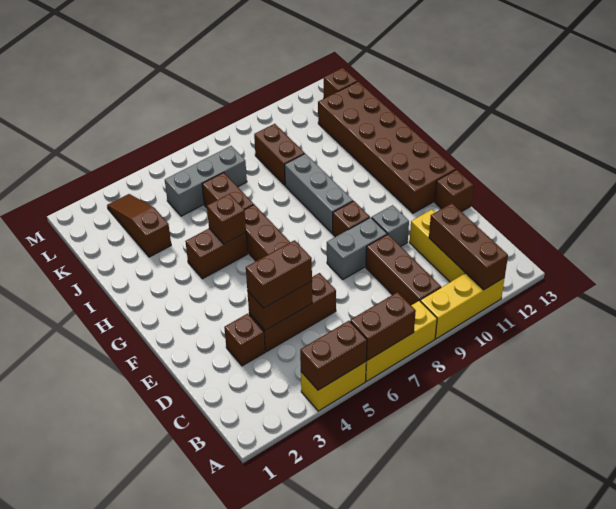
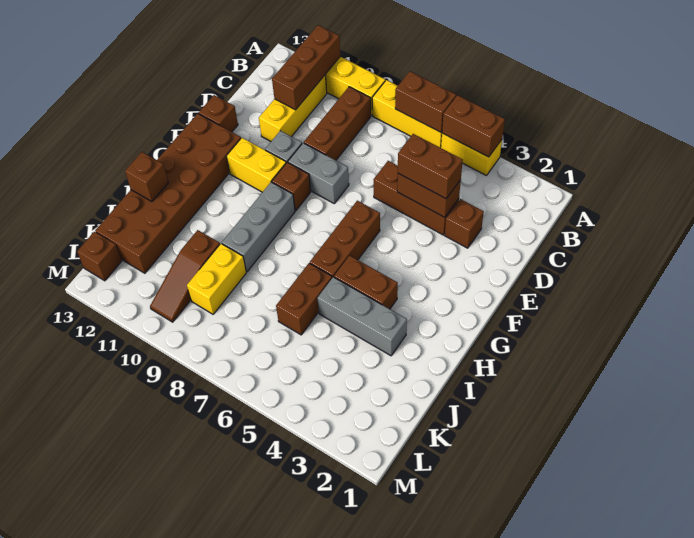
none -> yellow 1x2 brick [226,138,286,192]
brown 1x1 brick [207,194,246,244] -> brown 1x1 brick moved to [125,152,168,202]
brown 1x3 slope [107,194,171,257] -> brown 1x3 slope moved to [150,230,220,322]
brown 1x2 brick [254,124,305,185] -> yellow 1x2 brick [187,244,246,314]
grey 1x3 brick [165,146,247,216] -> grey 1x3 brick moved to [317,277,407,356]

